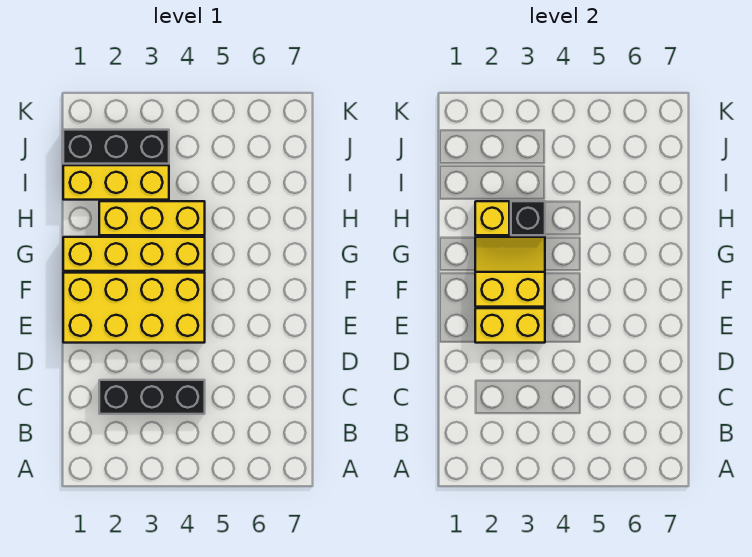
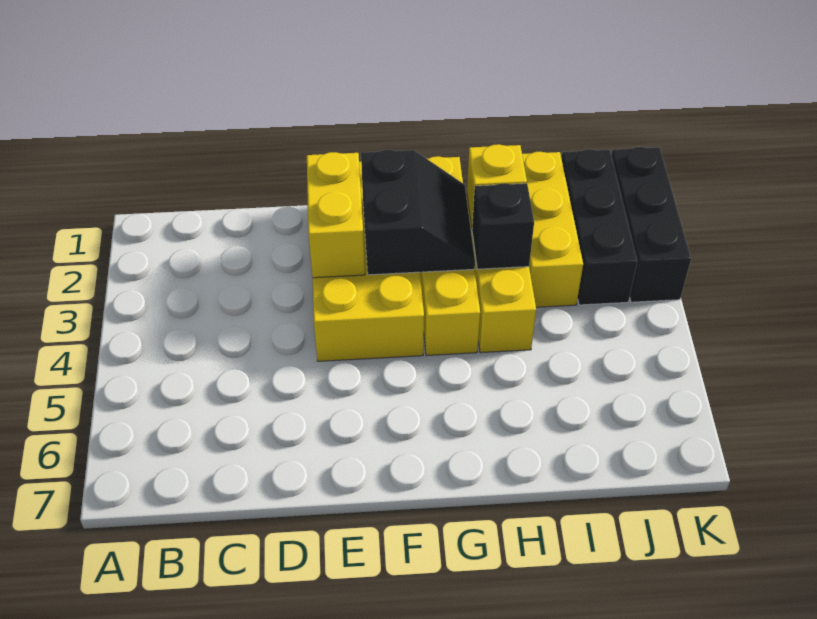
black 1x3 brick [99,380,205,414] -> black 1x3 brick moved to [611,147,691,302]
yellow 2x2 slope [475,237,545,307] -> black 2x2 slope [361,150,475,275]

